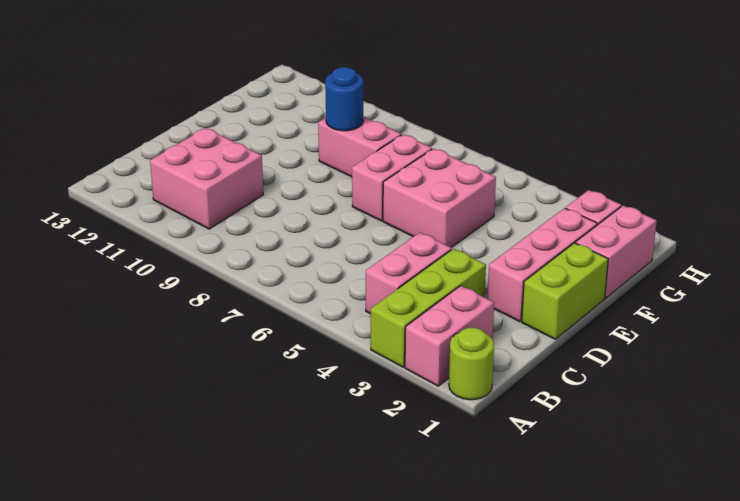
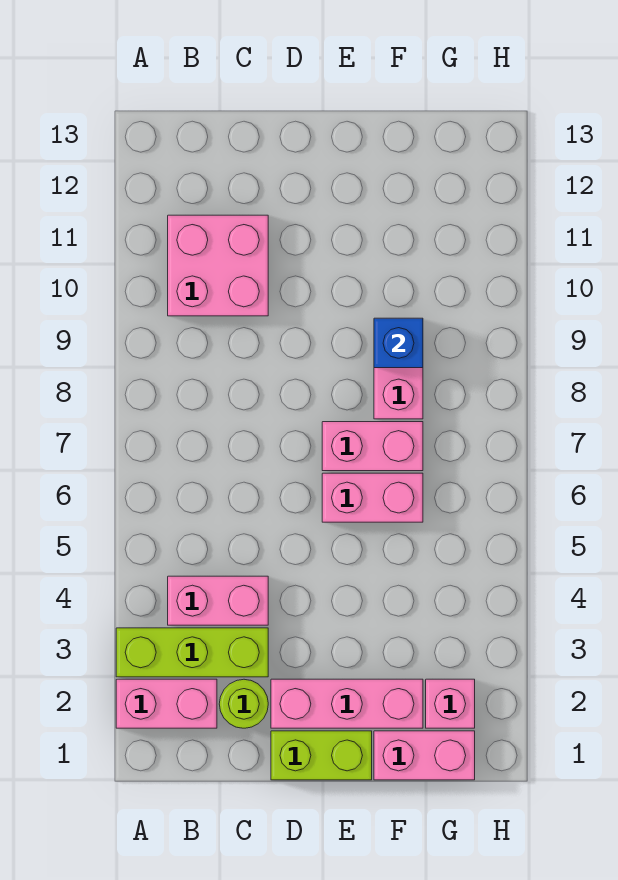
lime 1x1 round brick [449,328,494,400] -> lime 1x1 round brick moved to [219,679,268,728]
pink 2x2 brick [383,149,496,247] -> pink 1x2 brick [322,473,423,522]
blue 1x1 round brick [325,67,363,131] -> blue 1x1 brick [374,318,423,368]

